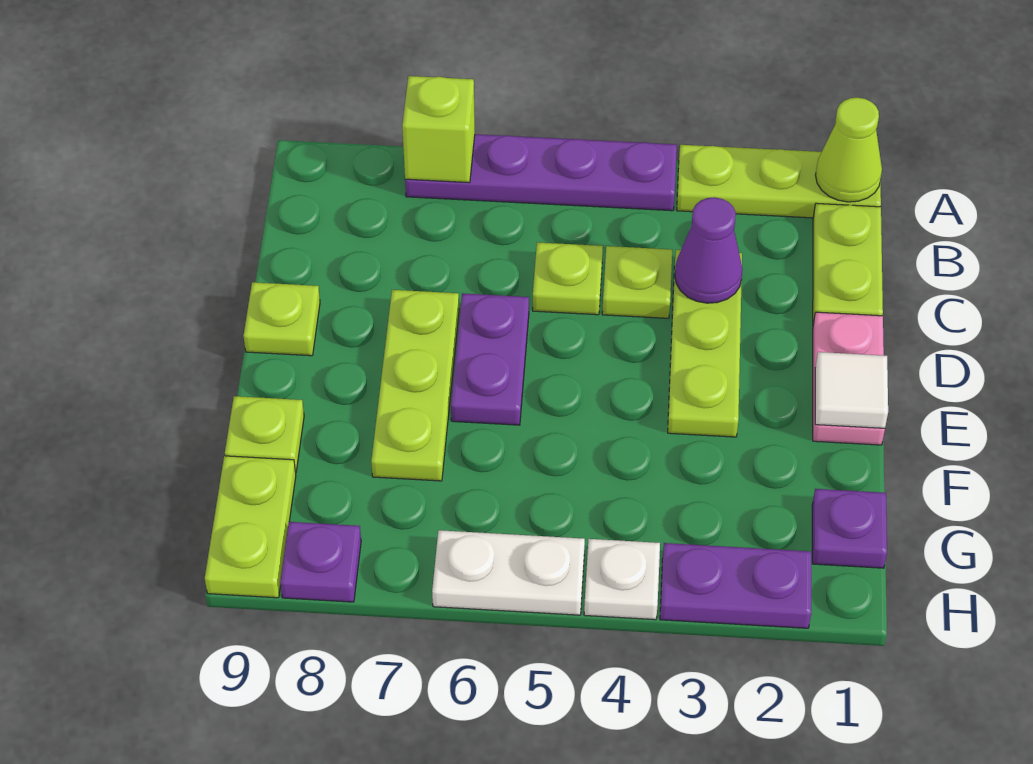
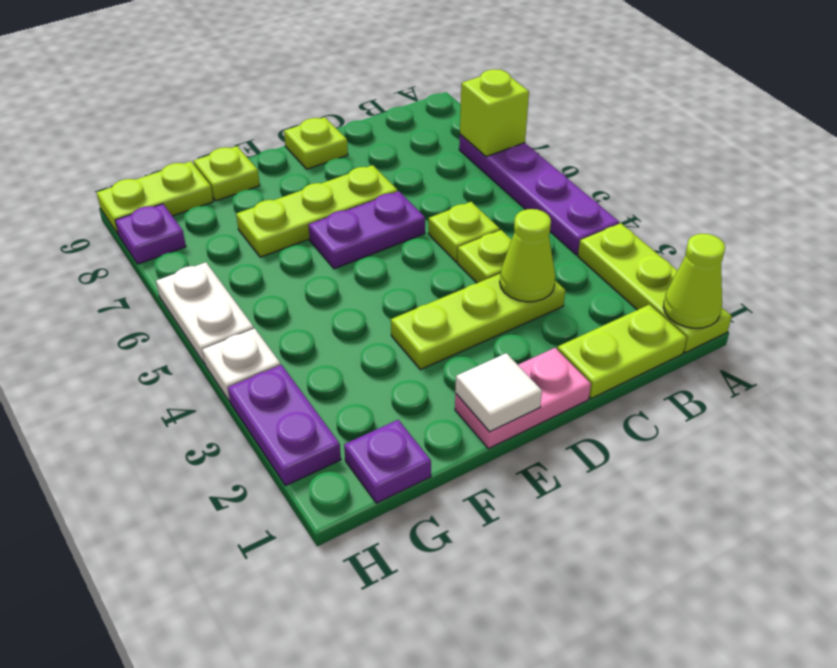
purple 1x1 cone [675,197,743,303] -> lime 1x1 cone [500,209,555,302]

